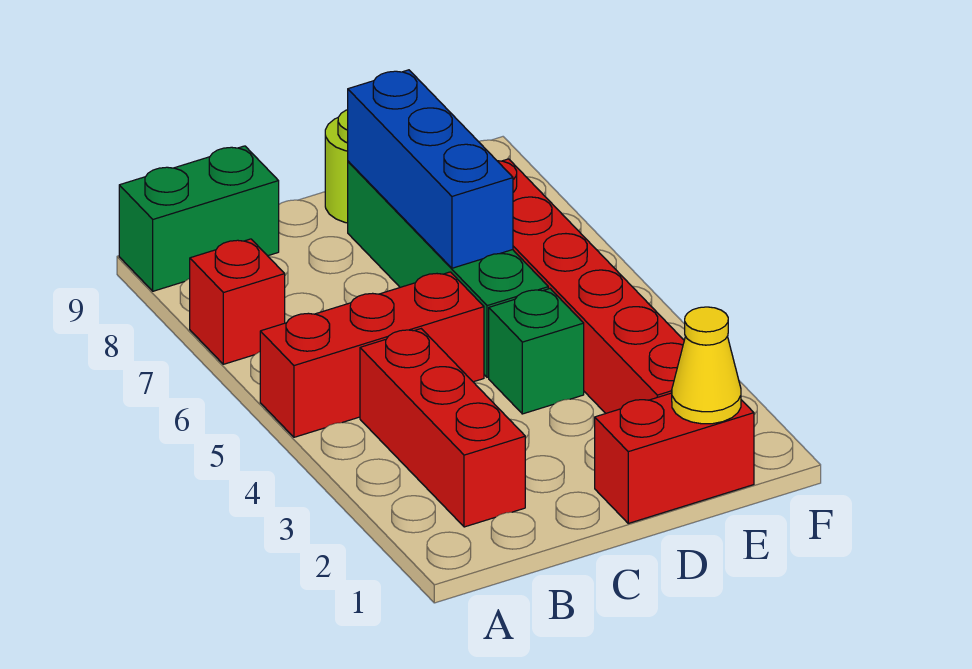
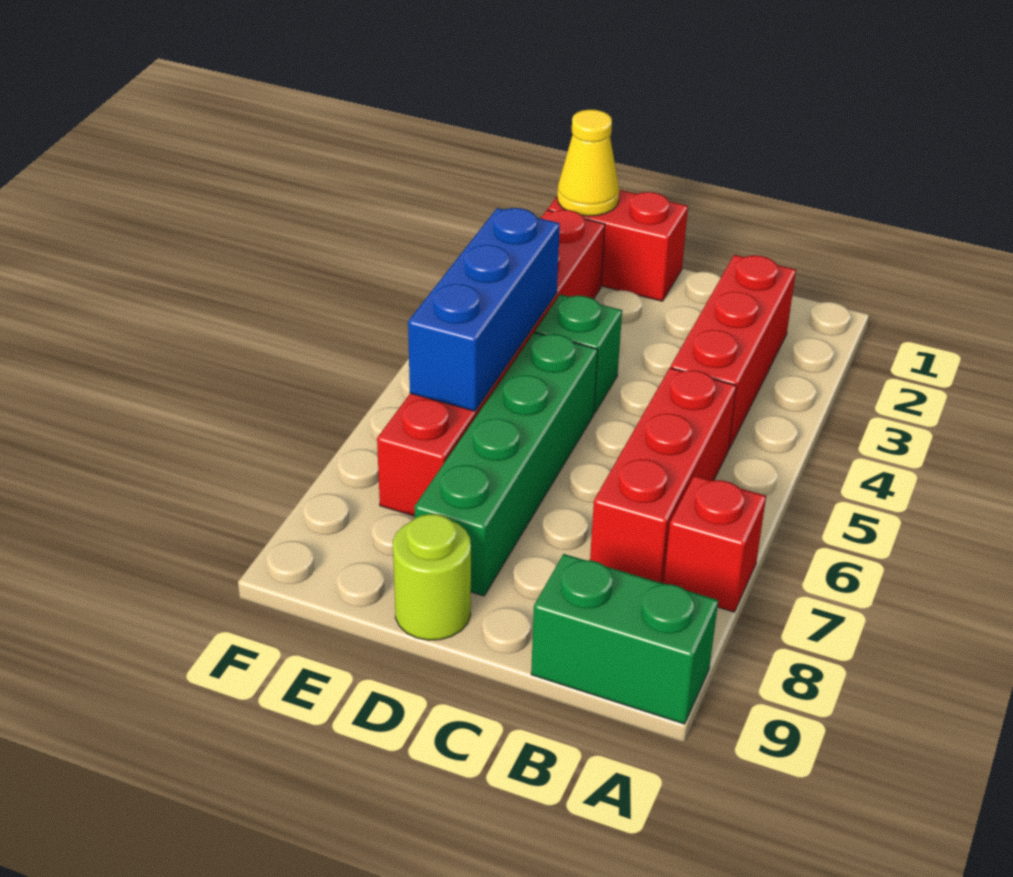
red 1x3 brick [260,272,484,437] -> red 1x3 brick turned to [590,368,736,583]
blue 1x3 brick [348,70,513,268] -> blue 1x3 brick moved to [408,208,560,411]

